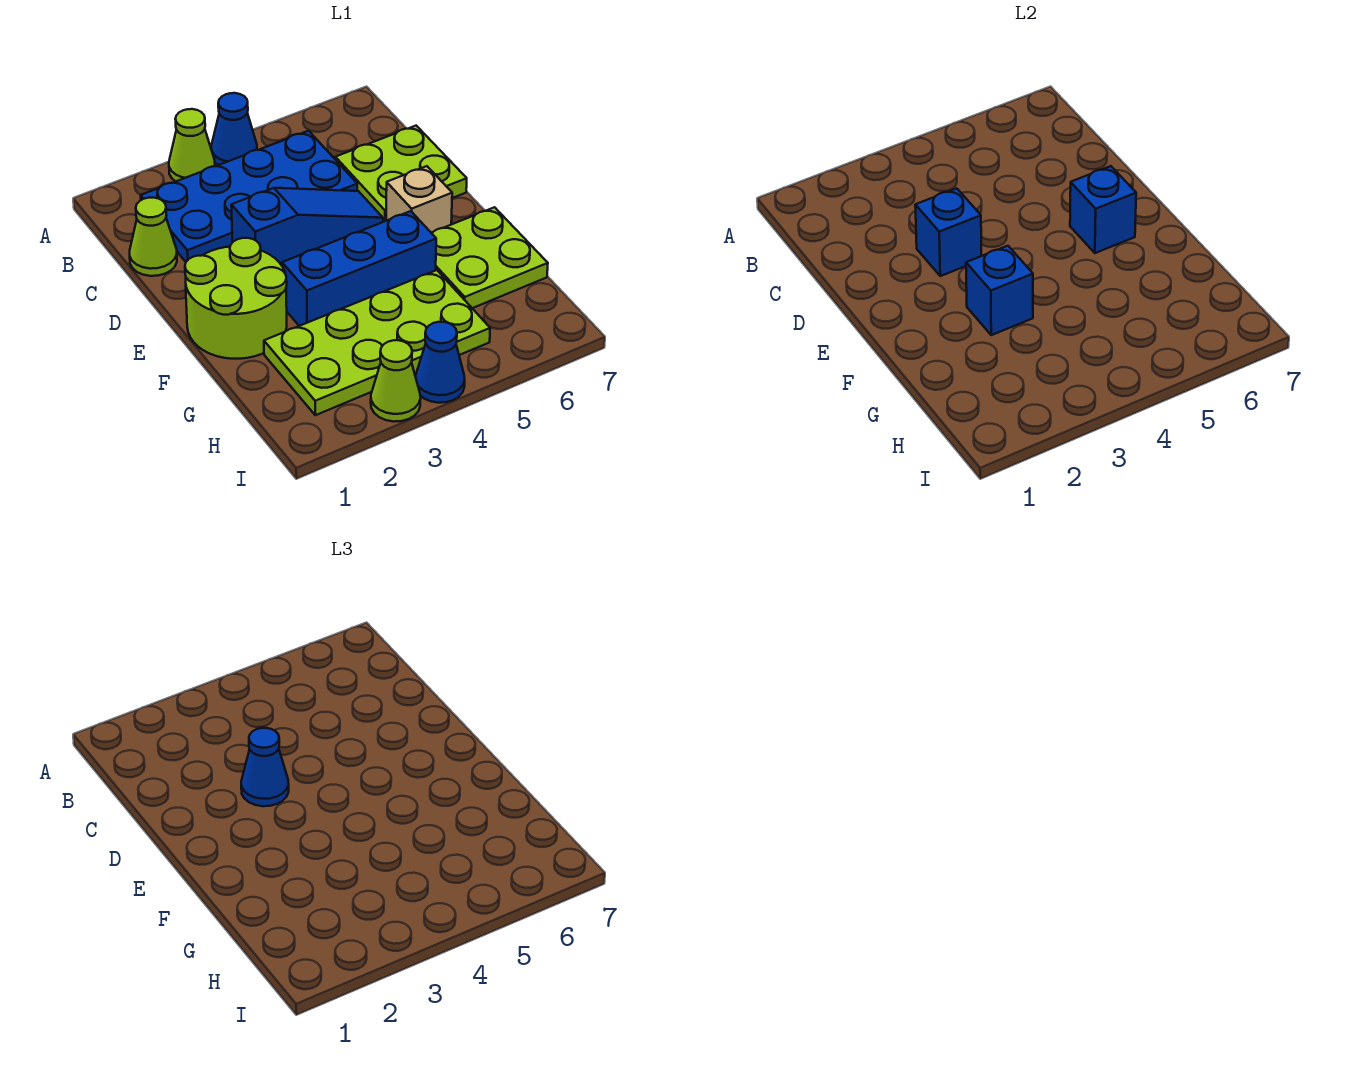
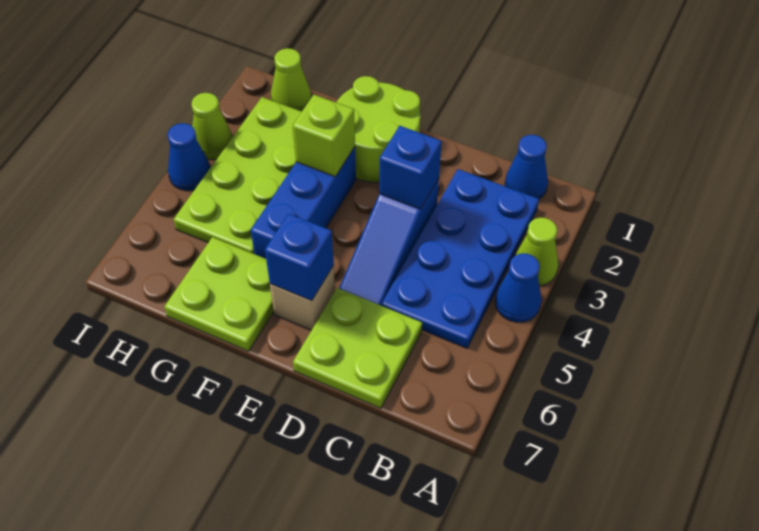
lime 1x1 cone [130,198,177,276] -> lime 1x1 cone moved to [271,48,311,111]
blue 1x1 cone [241,728,289,806] -> blue 1x1 cone moved to [505,135,548,199]
blue 1x1 brick [966,246,1033,335] -> lime 1x1 brick [293,95,355,176]

